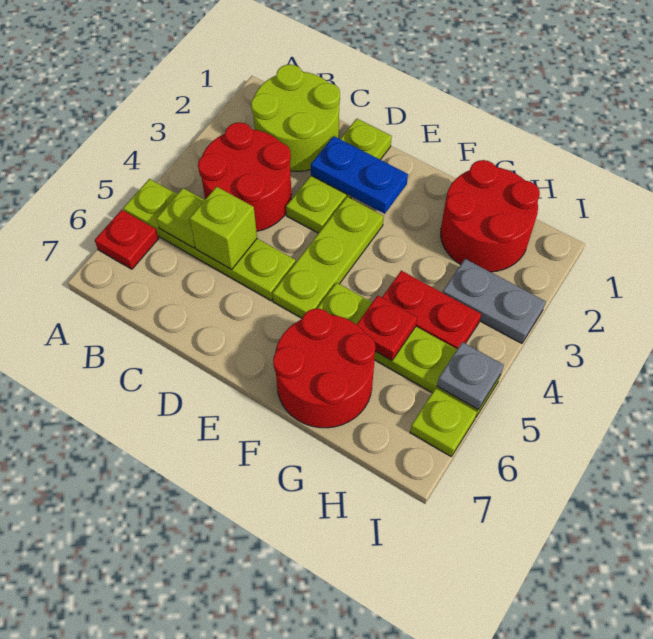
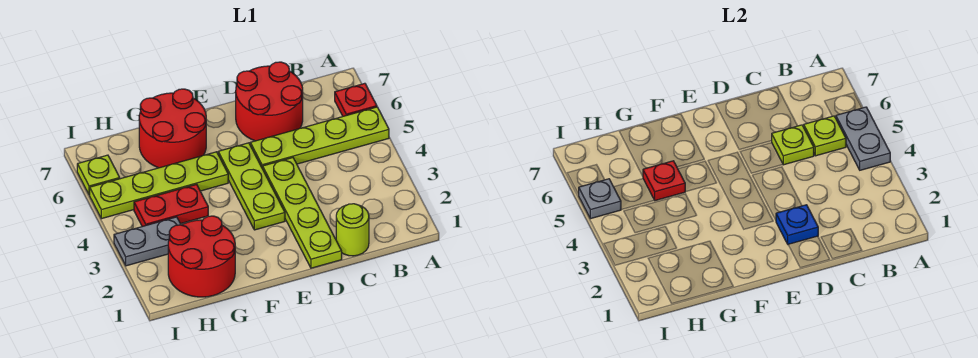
none -> grey 1x2 plate [836,107,890,170]
lime 2x2 round brick [251,64,340,171] -> lime 1x1 round brick [336,204,369,256]
red 2x2 round brick [198,122,292,231] -> red 2x2 round brick moved to [236,62,303,141]
lime 1x1 brick [190,187,257,270] -> lime 1x1 plate [771,125,814,165]
lime 1x3 plate [286,119,392,233] -> lime 1x4 plate [263,158,342,268]
blue 1x2 plate [311,136,408,214] -> blue 1x1 plate [776,205,818,244]

